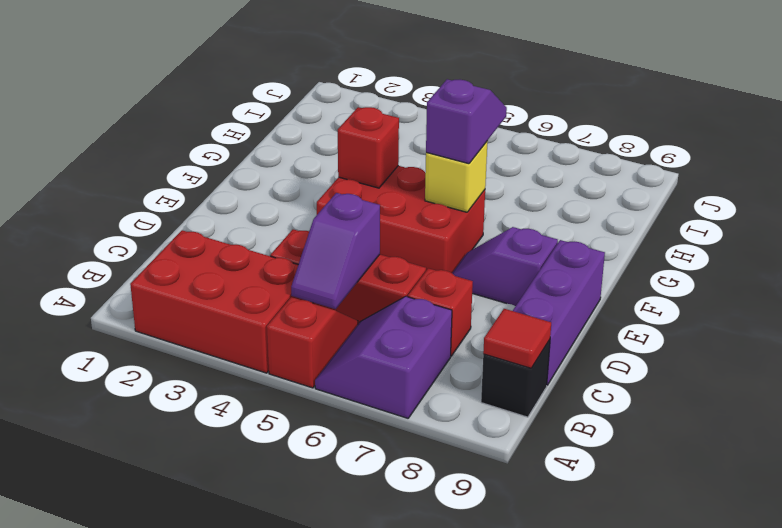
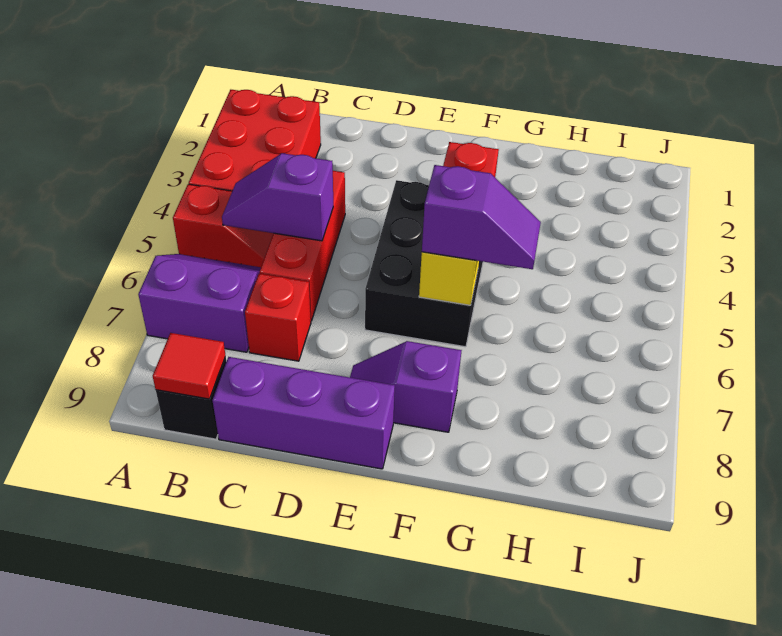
red 2x3 brick [317,166,485,273] -> black 2x3 brick [365,180,483,347]
purple 1x2 slope [452,227,558,306] -> purple 1x2 slope turned to [350,341,462,432]

